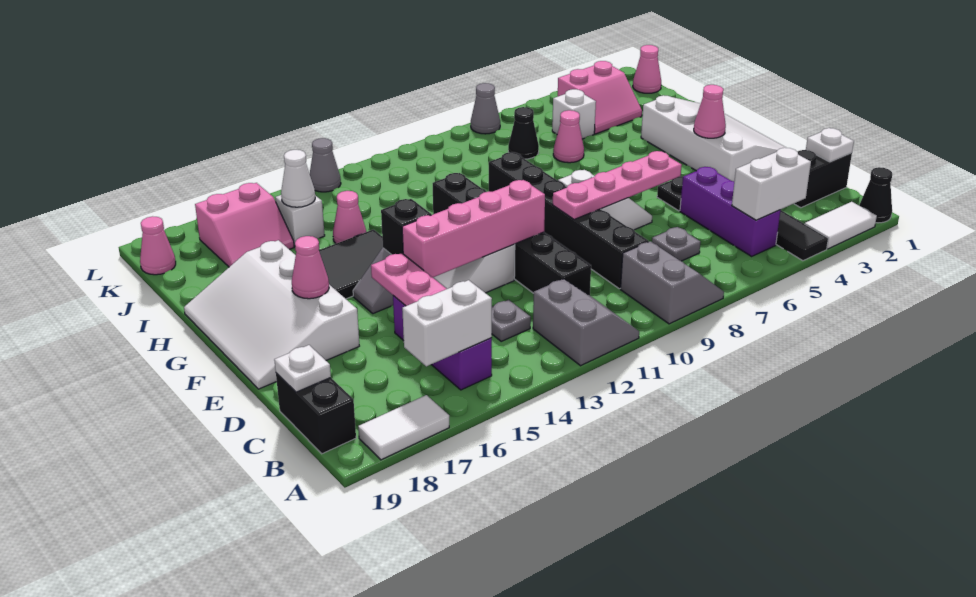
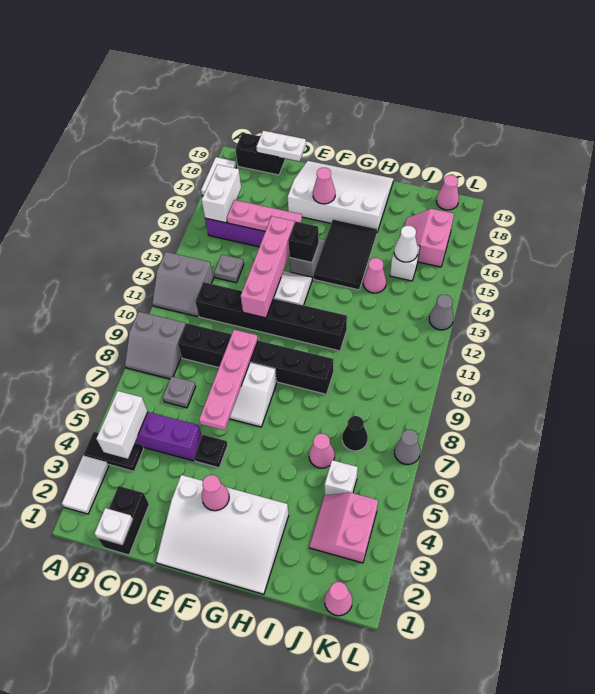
black 1x1 cone [859,167,892,223] -> none
white 1x1 plate [274,345,331,392] -> white 1x2 plate [256,131,306,161]

